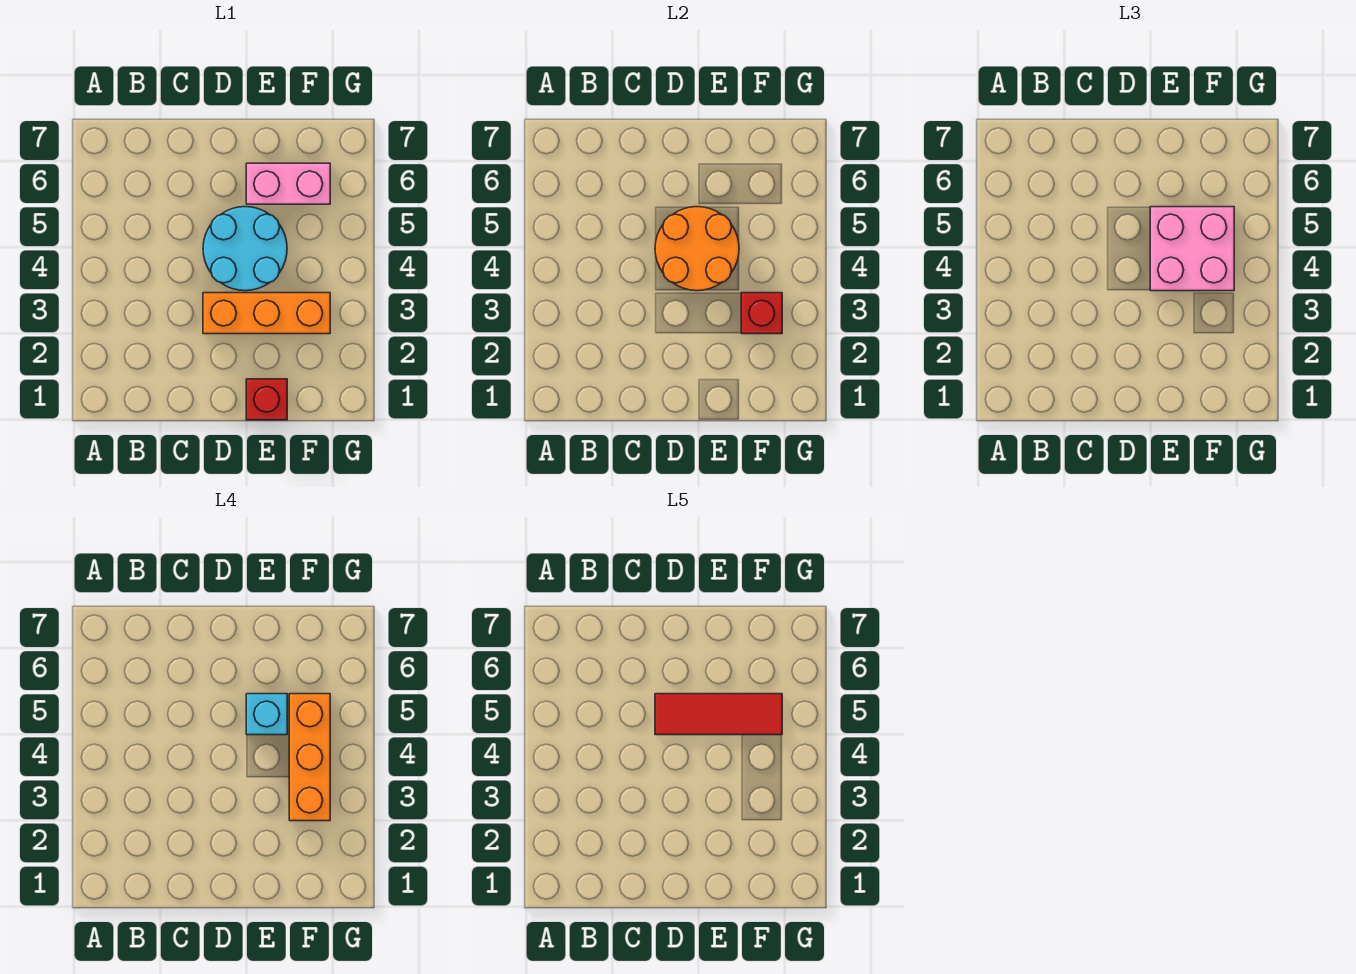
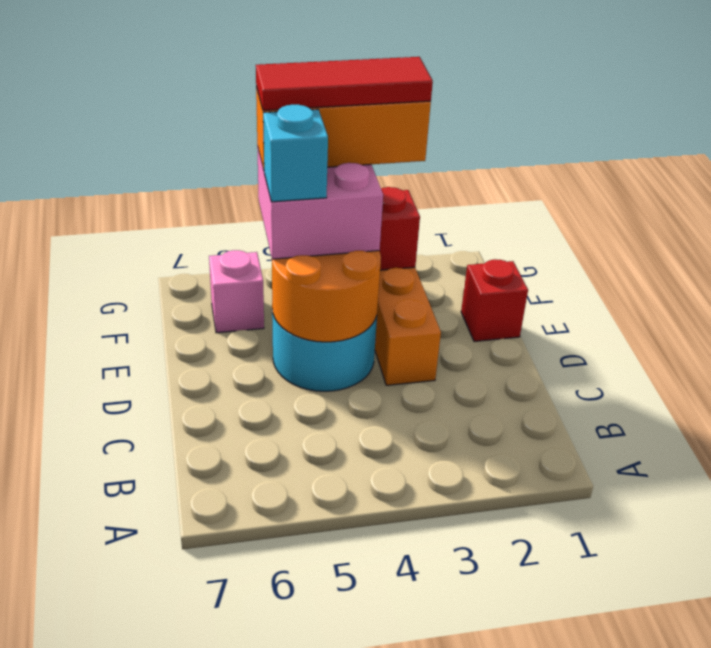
red 1x3 tile [655,694,782,735] -> red 1x3 tile turned to [256,57,433,110]
pink 1x2 brick [246,163,330,204] -> pink 1x1 brick [209,250,264,333]

